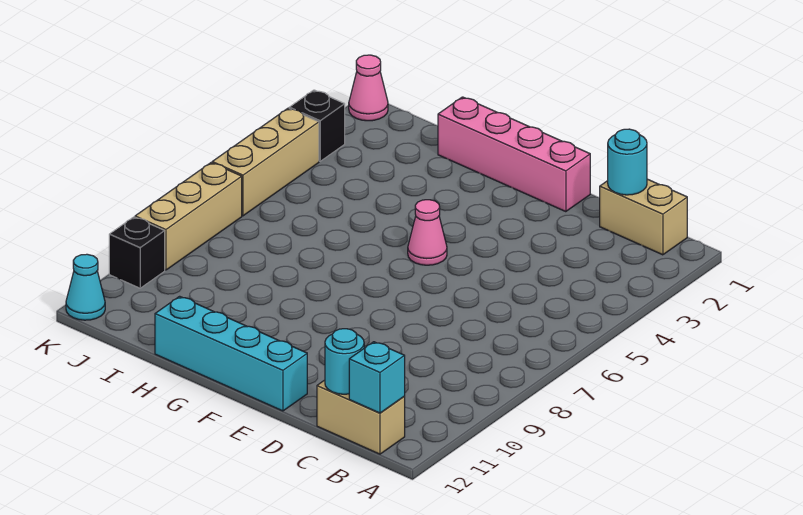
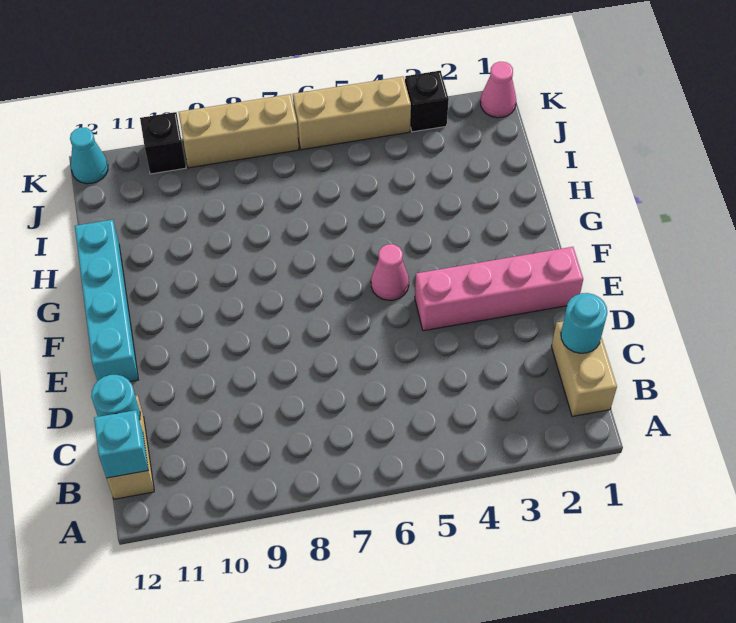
pink 1x4 brick [438,97,590,212] -> pink 1x4 brick turned to [415,247,583,331]

